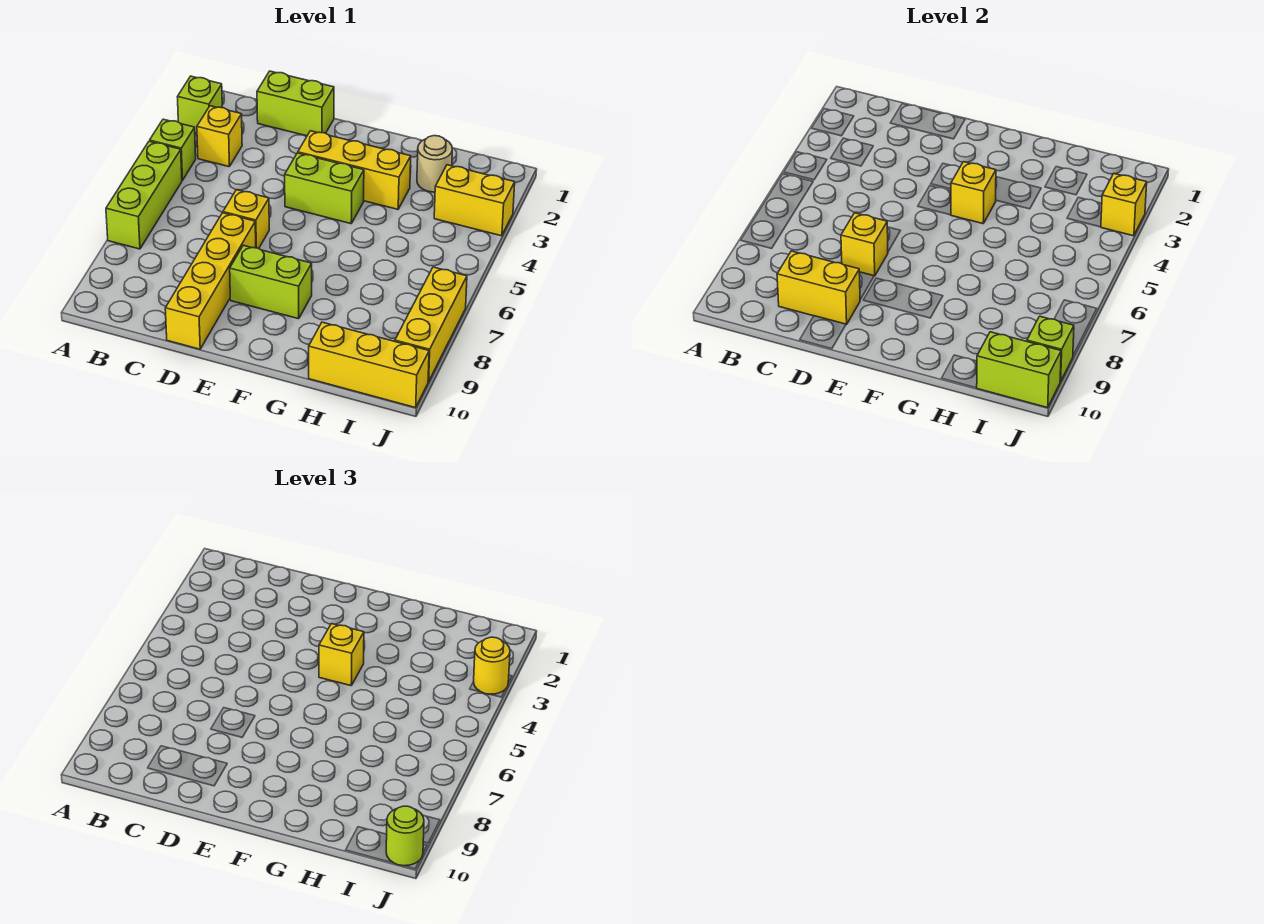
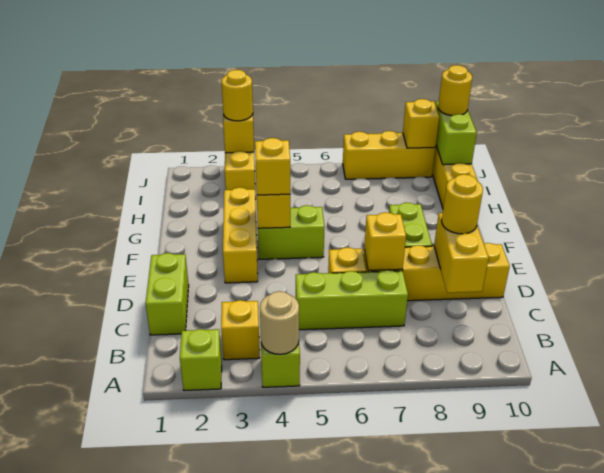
lime 1x3 brick [106,141,182,249] -> lime 1x3 brick moved to [296,270,408,330]
none -> yellow 1x1 round brick [442,174,483,234]
lime 1x2 brick [285,153,364,224] -> lime 1x2 brick turned to [258,205,324,259]
tan 1x1 round brick [417,136,452,192] -> tan 1x1 round brick moved to [260,291,299,354]
lime 1x1 brick [1027,316,1074,382] -> yellow 1x1 brick [403,99,439,148]
lime 1x1 round brick [386,806,424,866] -> yellow 1x1 round brick [438,65,472,116]

